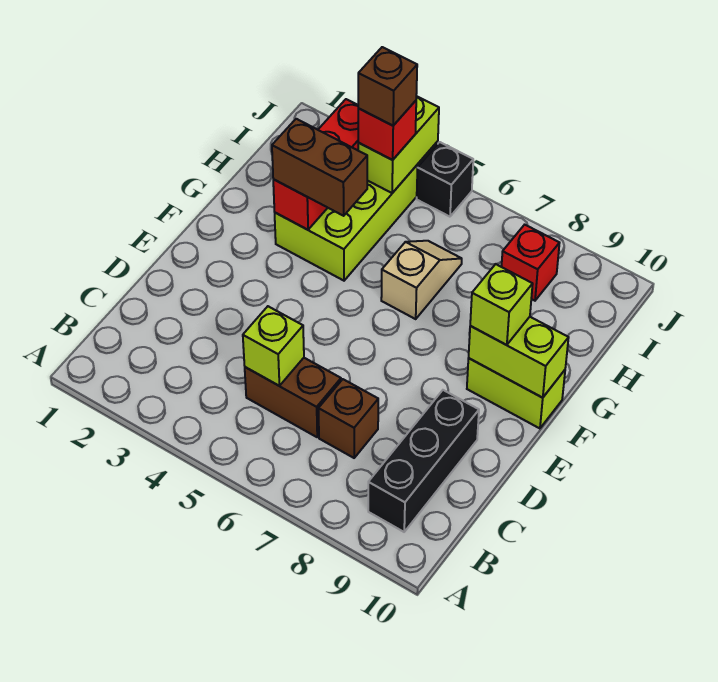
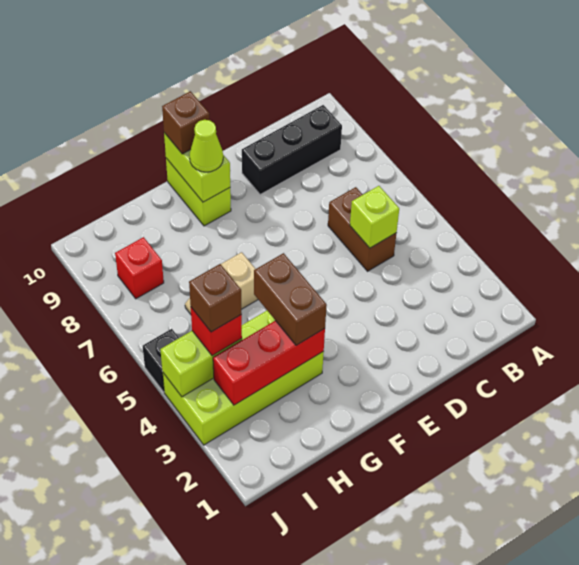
brown 1x1 brick [318,379,378,458] -> brown 1x1 brick moved to [162,91,209,154]
lime 1x1 brick [470,264,533,345] -> lime 1x1 cone [189,120,223,172]

